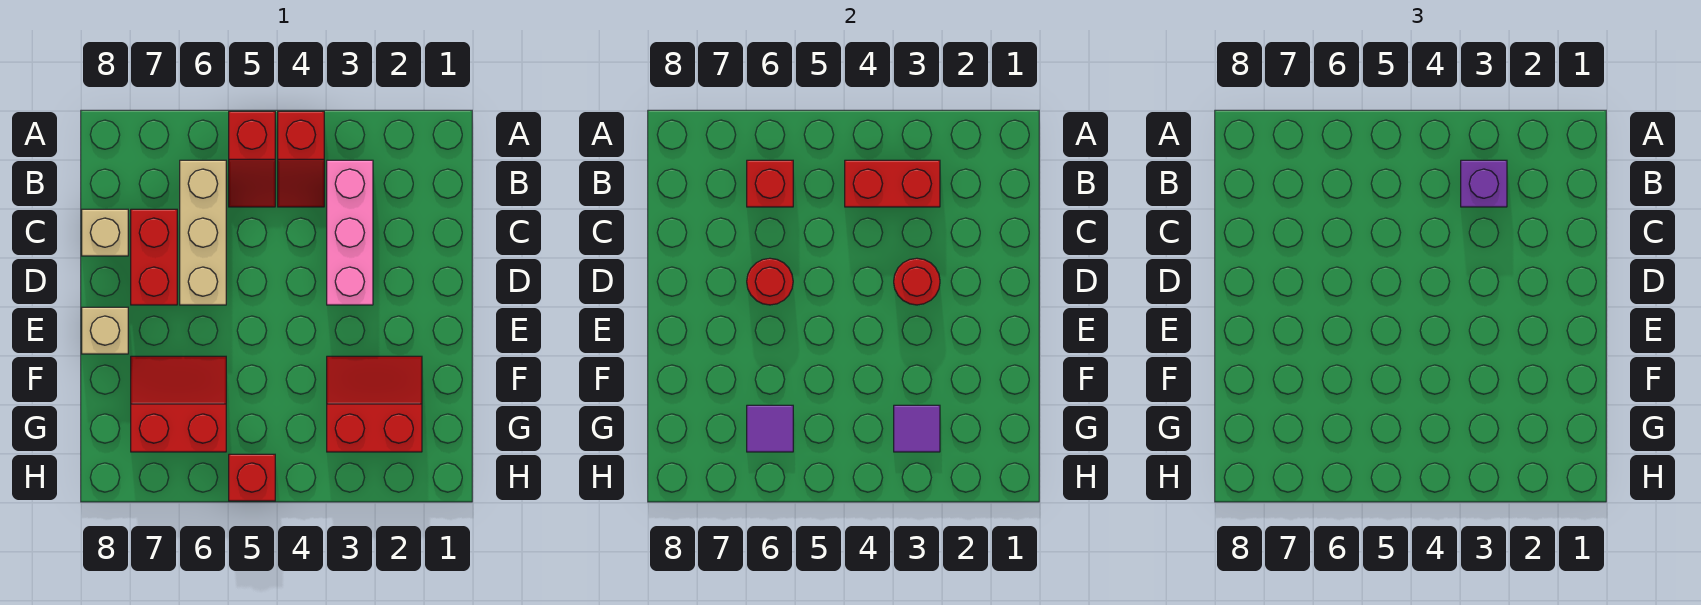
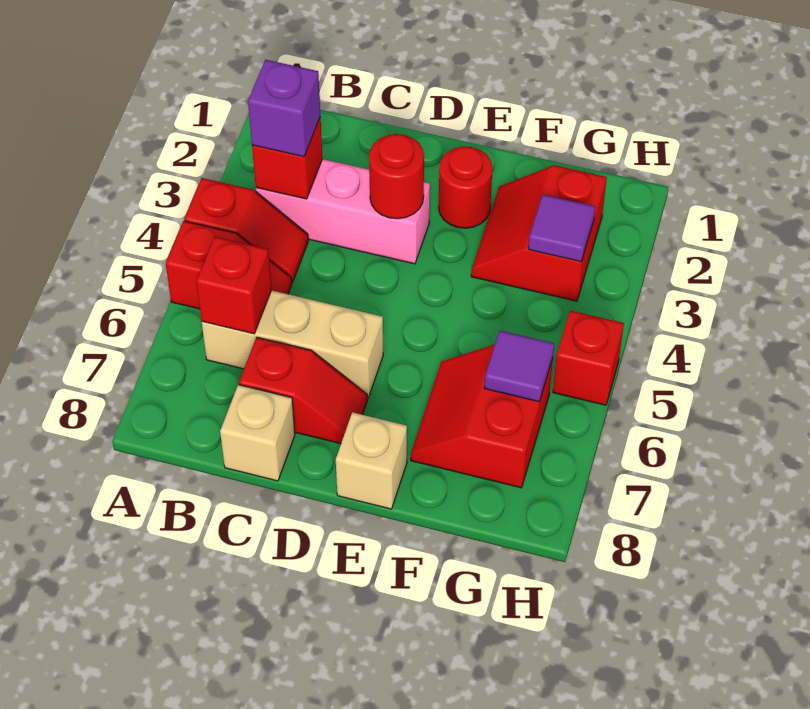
red 1x2 brick [845,160,940,207] -> red 1x1 brick [252,117,323,199]
red 1x2 brick [131,209,177,305] -> red 1x2 slope [239,337,367,444]
red 1x1 round brick [747,258,793,305] -> red 1x1 round brick moved to [439,146,492,228]

